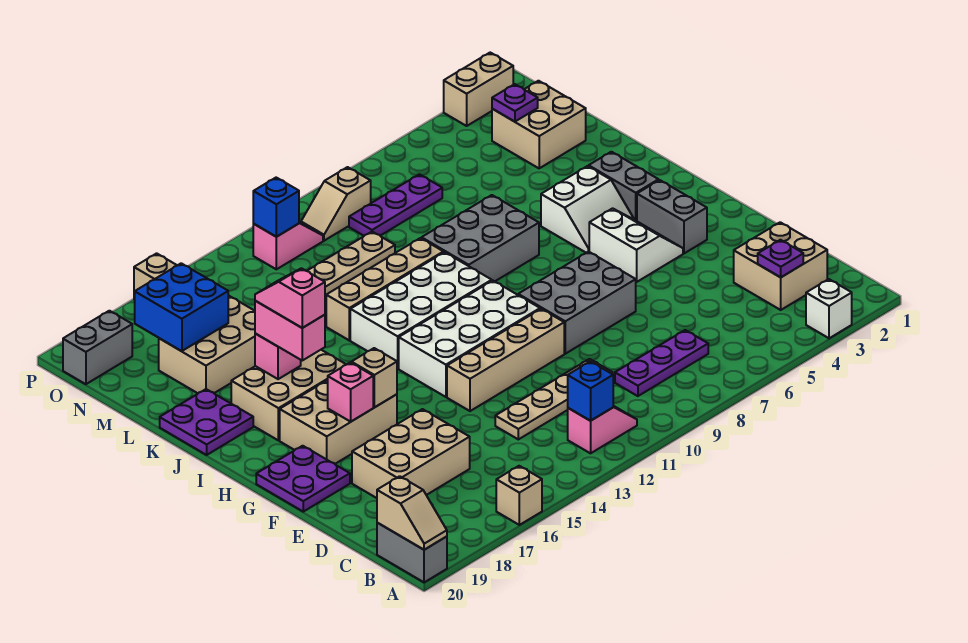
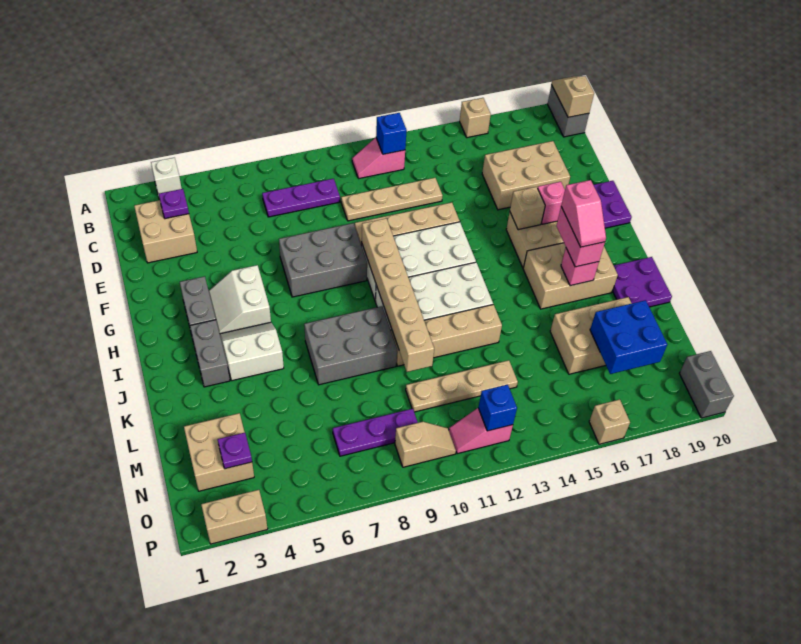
none -> tan 1x6 brick [361,218,434,372]
grey 1x2 brick [63,311,132,384] -> grey 1x2 brick turned to [679,351,734,418]

